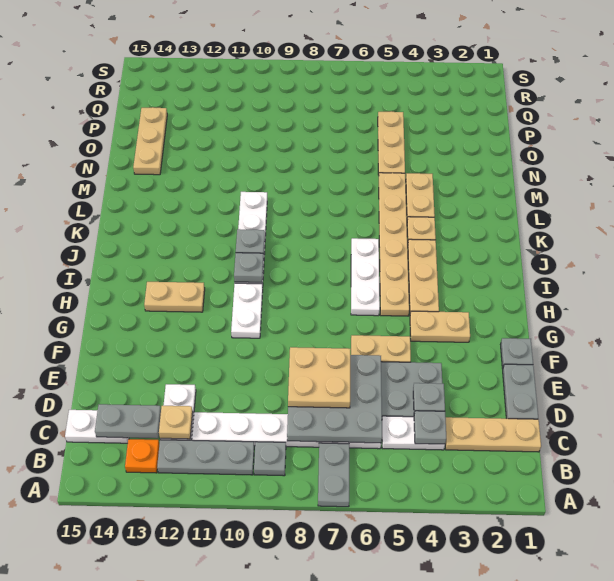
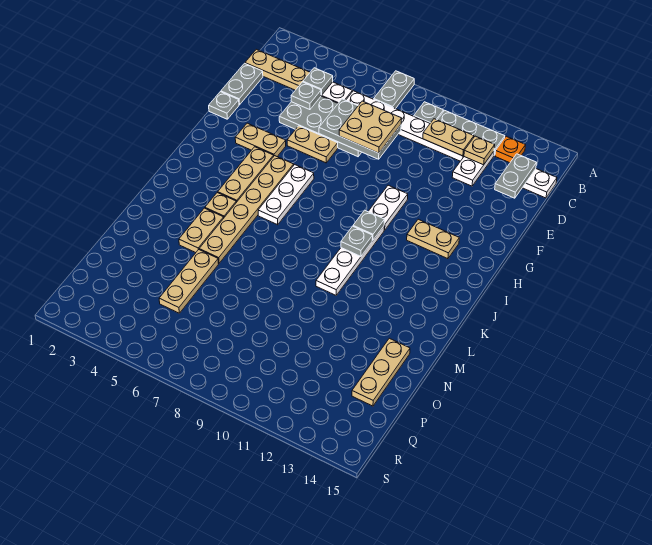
grey 3x3 plate [287,355,382,443] -> grey 2x3 plate [319,99,401,159]
none -> tan 1x2 plate [423,119,474,156]
grey 1x2 plate [95,404,161,438] -> grey 1x2 plate turned to [495,154,537,198]

